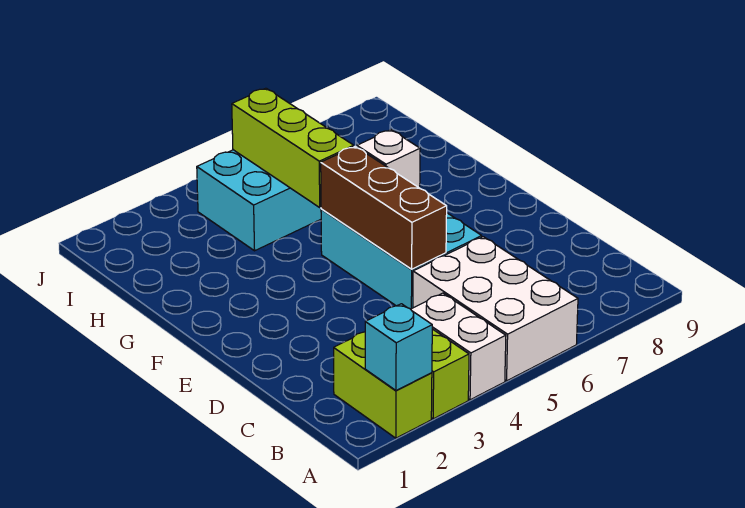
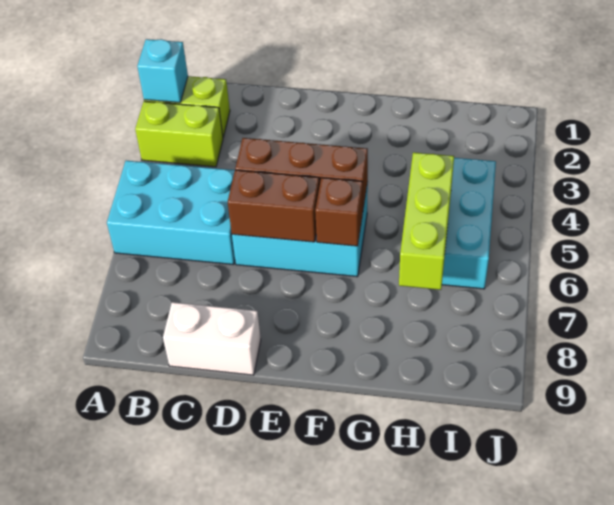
white 1x2 brick [411,293,506,400] -> white 1x2 brick moved to [163,302,261,375]
white 2x3 brick [413,237,578,381] -> cyan 2x3 brick [107,161,235,265]
none -> brown 1x2 brick [228,170,319,242]
white 1x1 brick [357,130,420,188] -> brown 1x1 brick [315,178,363,246]
lime 1x3 brick [232,88,354,207] -> lime 1x3 brick turned to [399,152,454,290]

